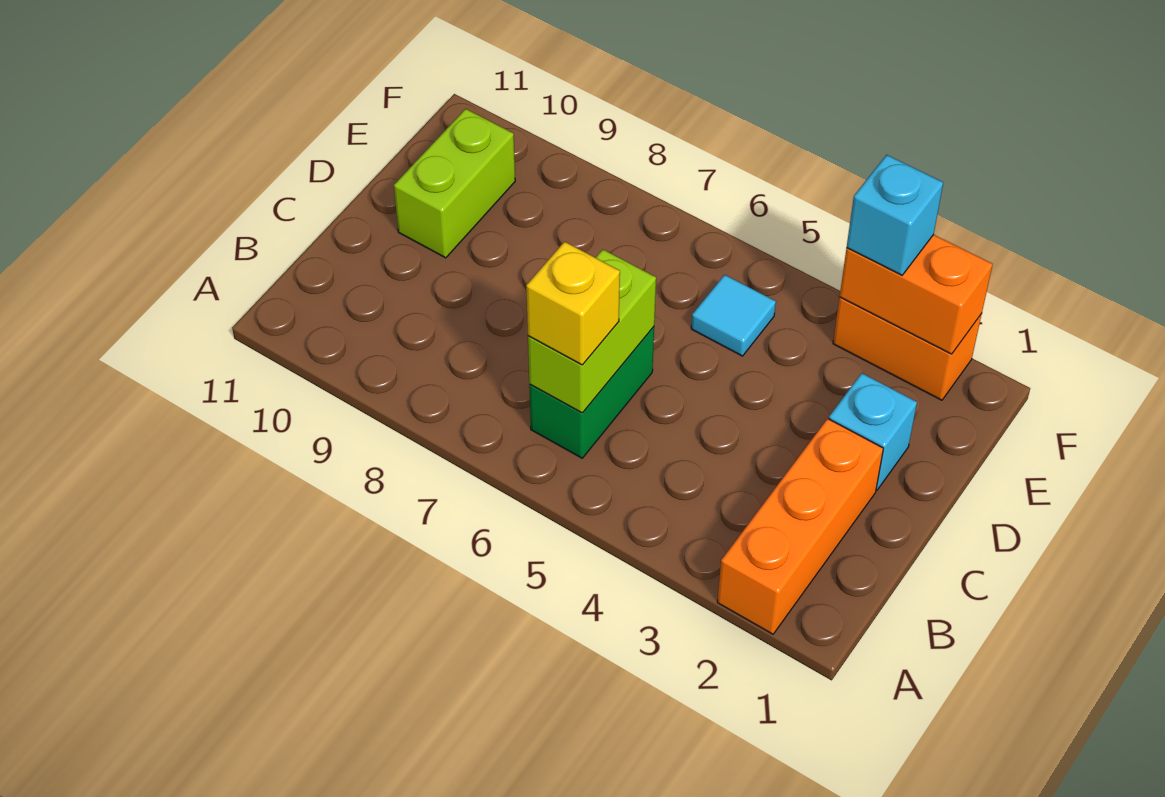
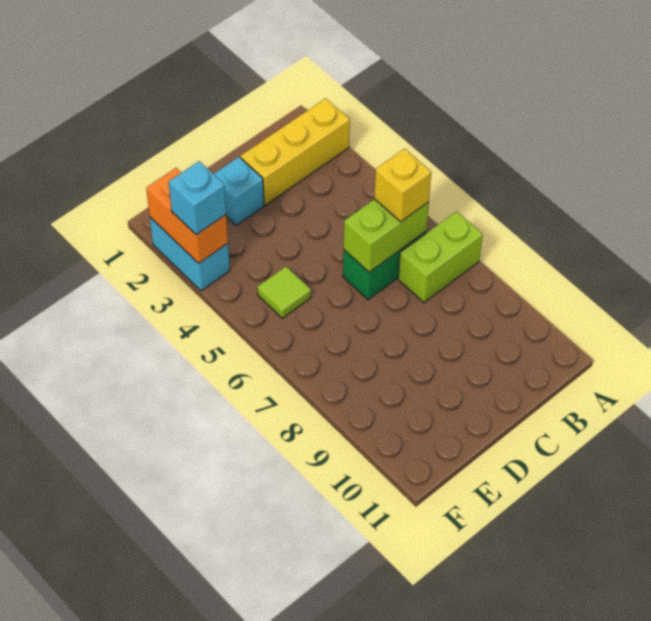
orange 1x3 brick [717,419,883,634] -> yellow 1x3 brick [240,98,350,205]
lime 1x2 brick [394,109,515,258] -> lime 1x2 brick moved to [398,212,483,303]
cyan 1x1 tile [691,275,776,356] -> lime 1x1 tile [257,267,311,318]
orange 1x2 brick [833,297,982,400] -> cyan 1x2 brick [150,217,230,291]

